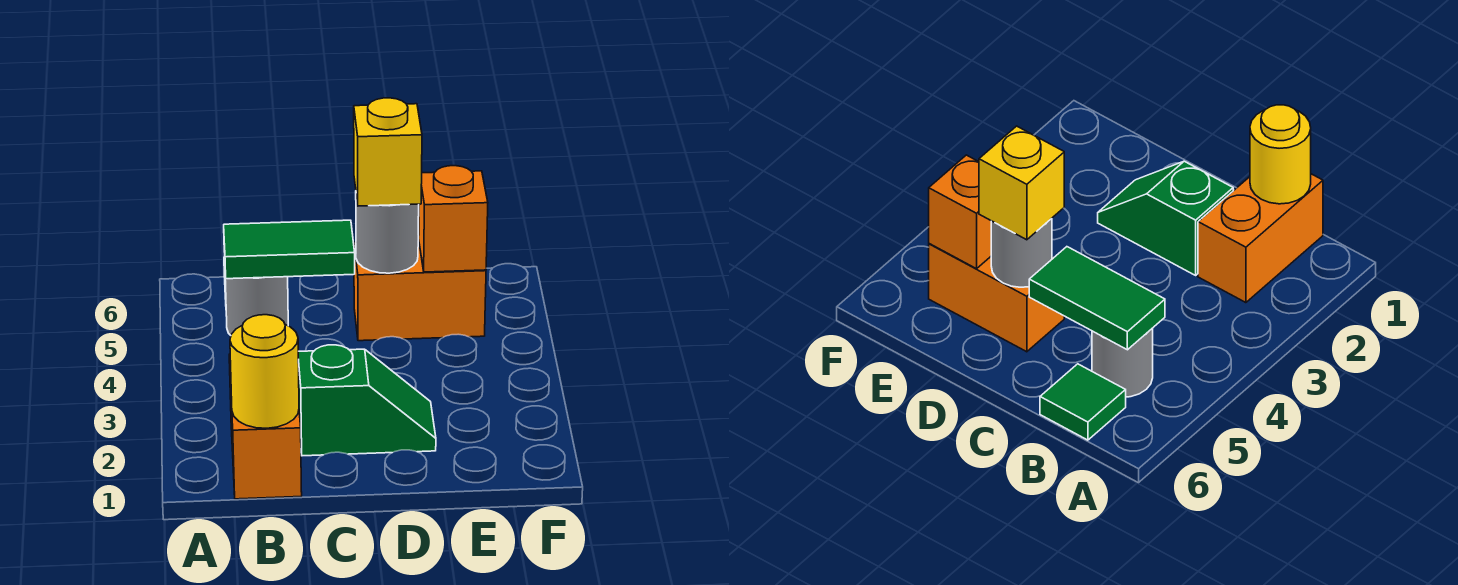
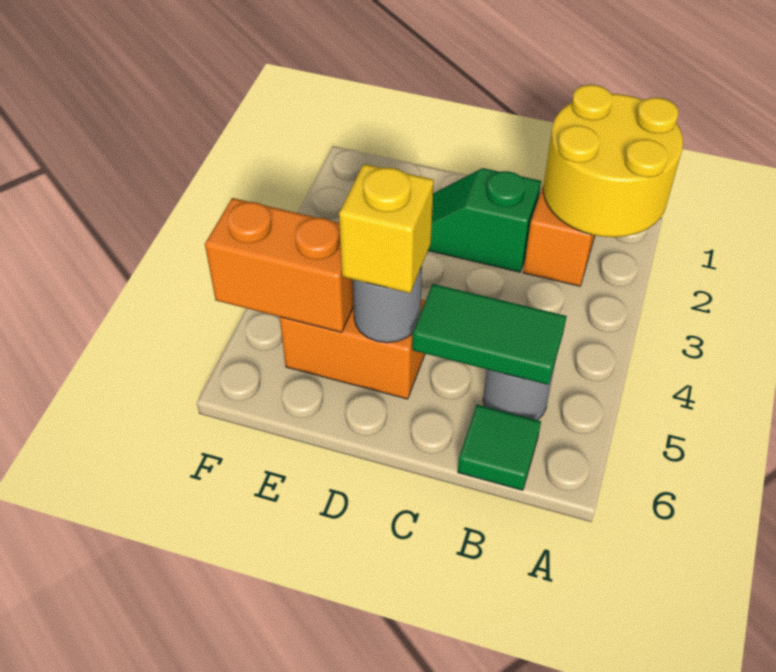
yellow 1x1 round brick [230,315,299,428] -> yellow 2x2 round brick [543,85,683,237]
orange 1x1 brick [419,166,488,272] -> orange 1x2 brick [205,198,354,332]

